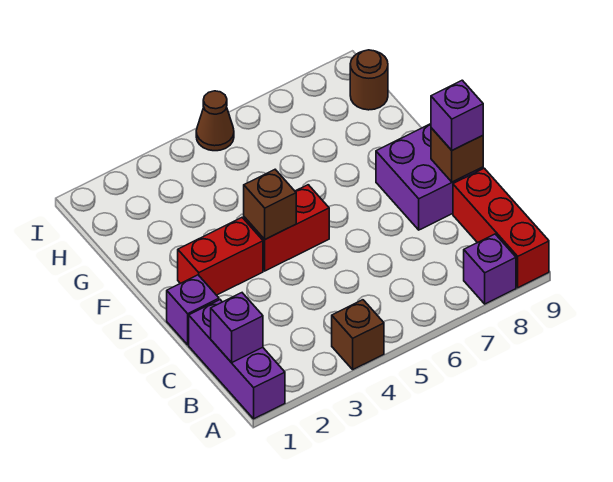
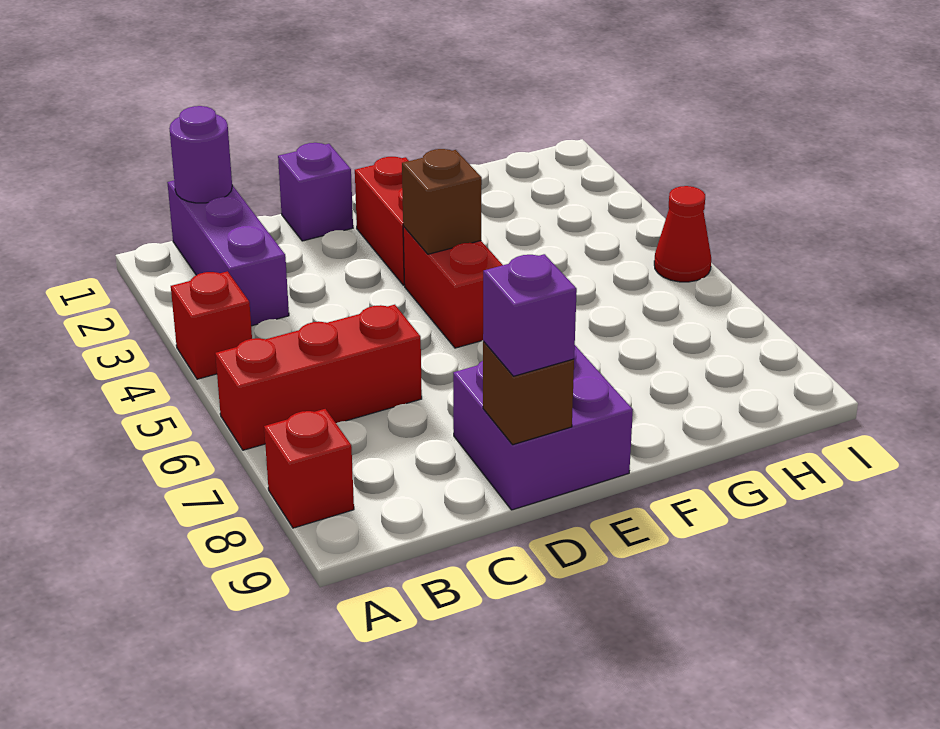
purple 1x3 brick [189,300,285,419] -> purple 1x3 brick turned to [167,181,289,326]
brown 1x1 brick [332,300,384,369] -> red 1x1 brick [171,271,252,379]
purple 1x1 brick [464,234,516,304] -> red 1x1 brick [264,409,354,528]
red 1x3 brick [453,168,549,288] -> red 1x3 brick moved to [215,305,422,450]
purple 1x1 brick [211,293,263,363] -> purple 1x1 round brick [169,106,232,203]
brown 1x1 round brick [350,50,388,110] -> none
brown 1x1 cone [196,91,234,151] -> red 1x1 cone [654,186,711,282]

